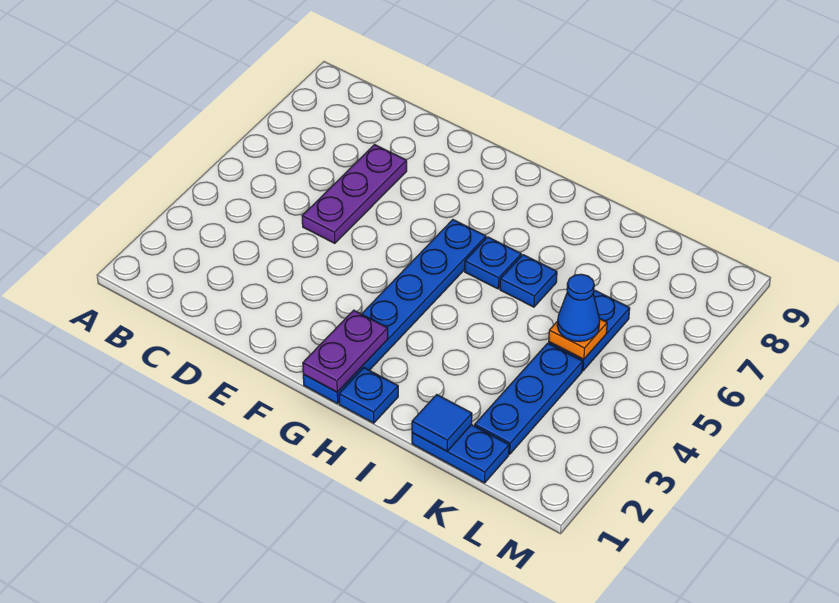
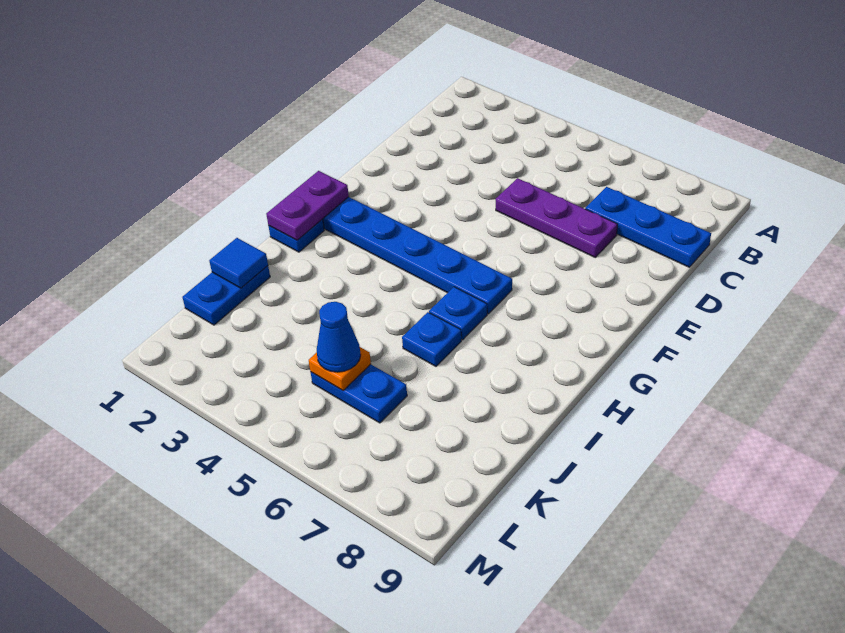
purple 1x2 plate [303,310,388,392] -> purple 1x2 plate turned to [266,171,349,240]
blue 1x3 plate [475,343,583,454] -> blue 1x3 plate moved to [585,187,711,267]

